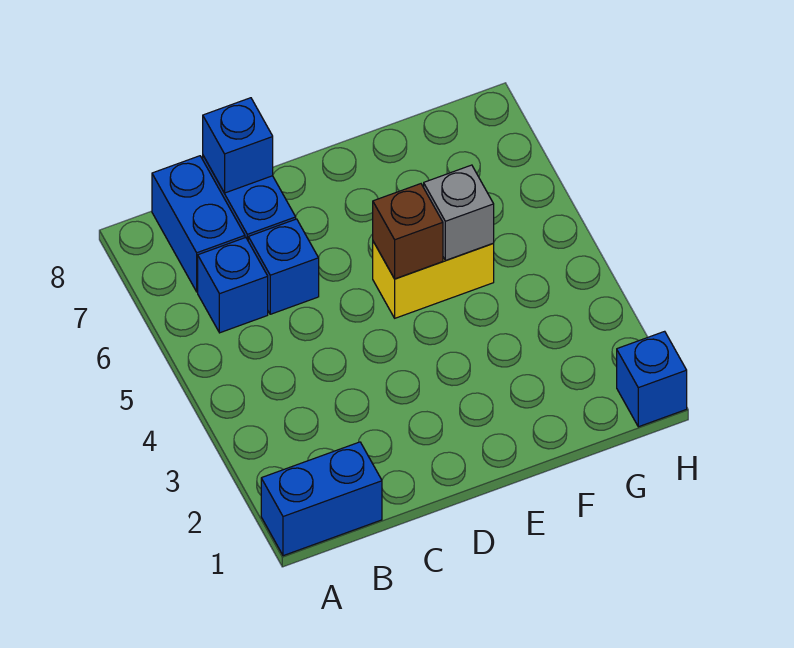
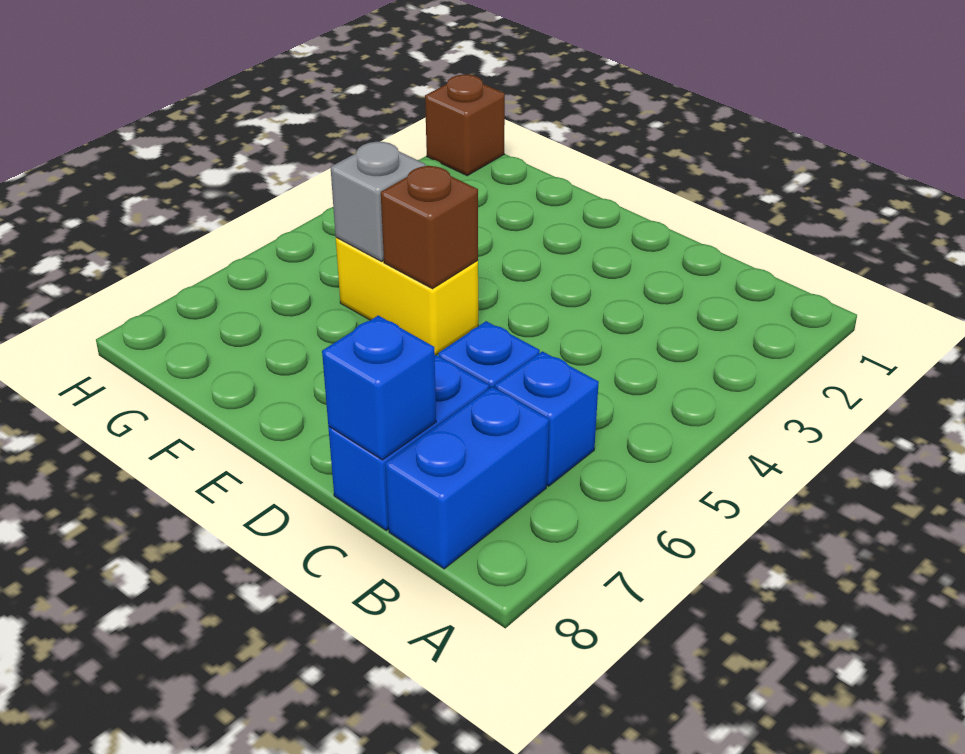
blue 1x2 brick [261,442,382,556] -> none
blue 1x1 brick [617,331,687,427] -> brown 1x1 brick [425,75,505,176]

